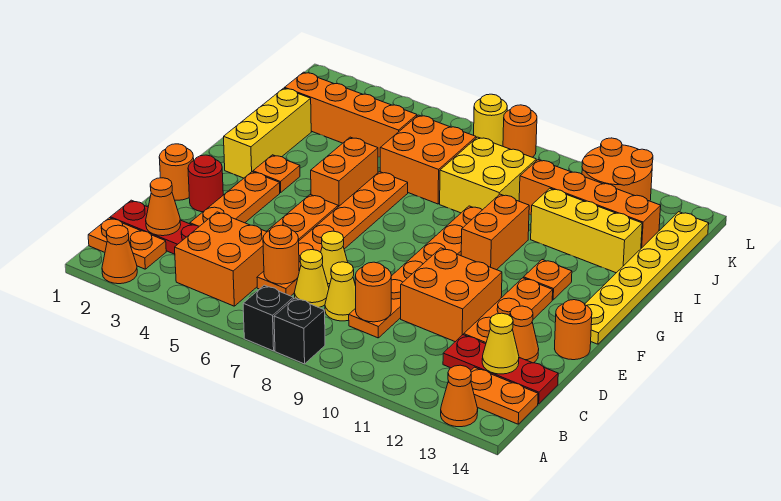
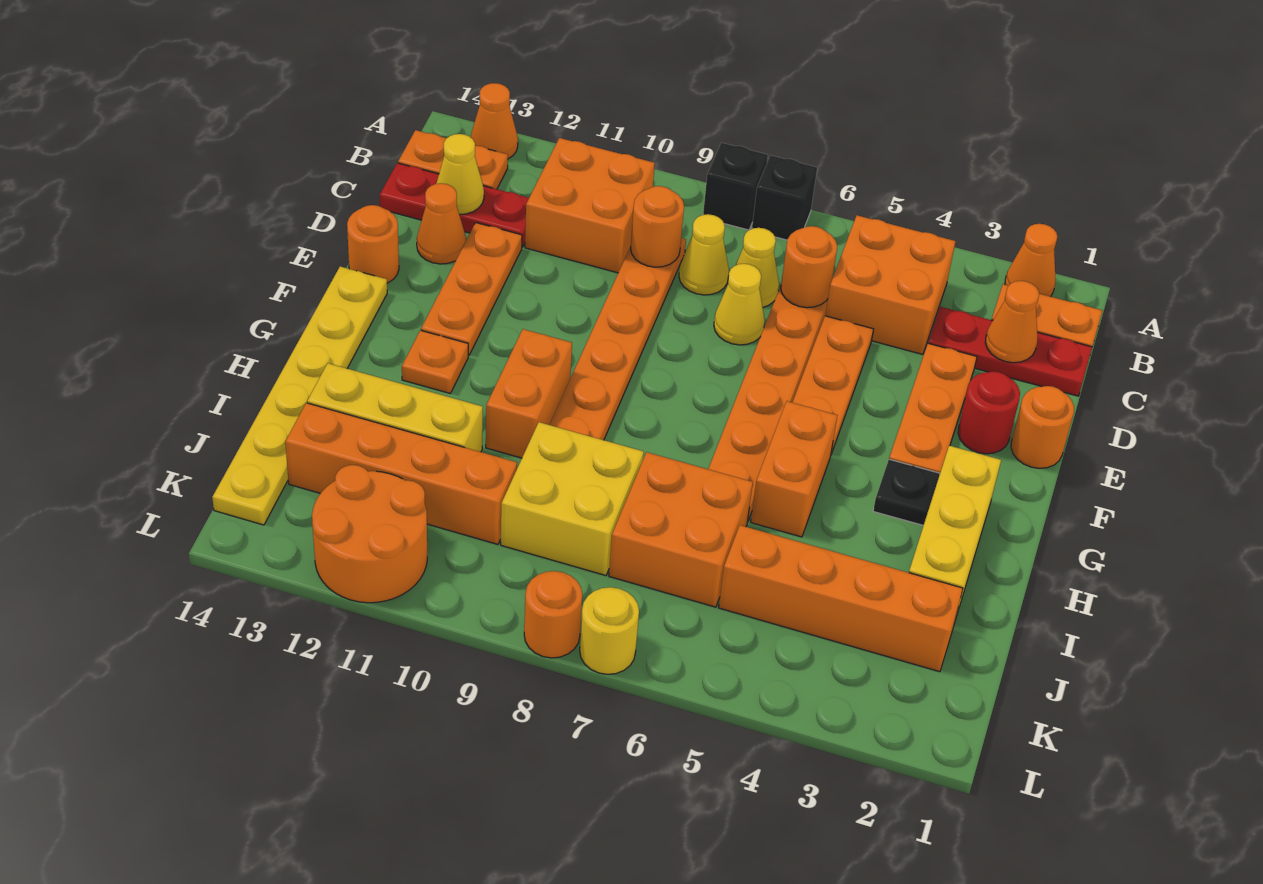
orange 2x2 brick [401,248,502,342] -> orange 2x2 brick moved to [525,138,655,273]
orange 1x1 plate [253,155,300,193] -> black 1x1 plate [873,459,940,525]

